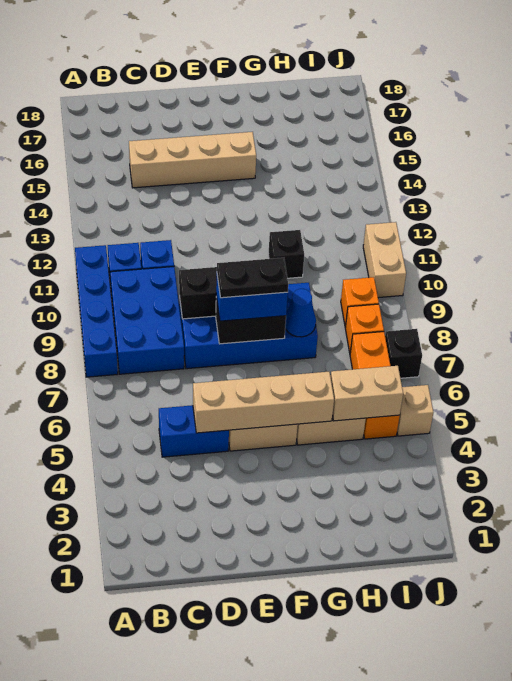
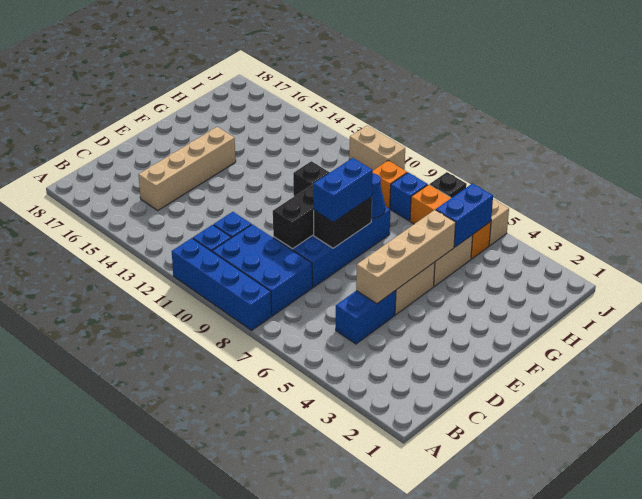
black 1x2 plate [217,258,288,298] -> none
tan 1x2 brick [331,366,403,421] -> blue 1x2 brick [436,184,493,247]
orange 1x1 brick [345,304,384,353] -> blue 1x1 brick [390,172,428,221]

